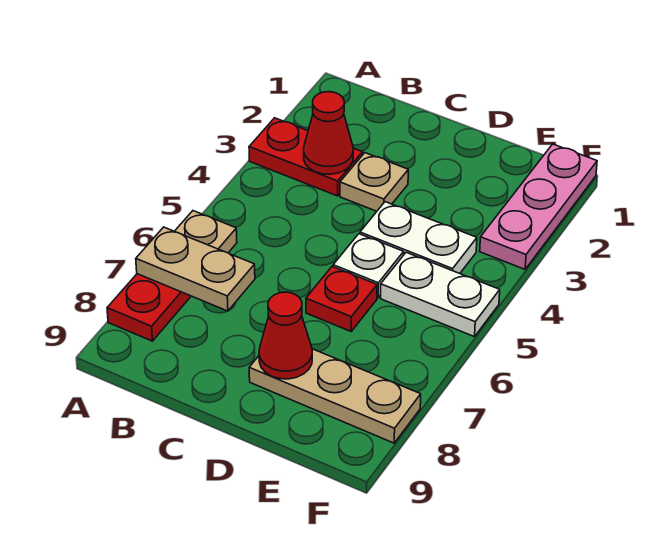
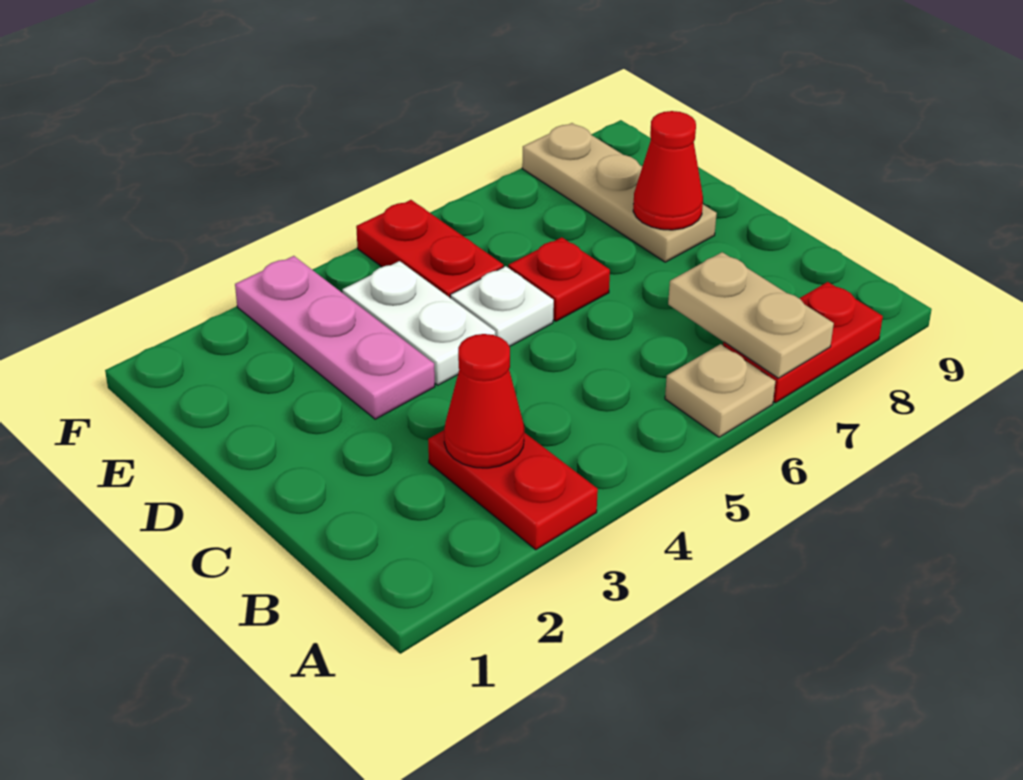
tan 1x1 plate [340,153,408,211] -> none
white 1x2 plate [381,252,500,337] -> red 1x2 plate [356,200,503,297]
pink 1x3 plate [480,144,597,269] -> pink 1x3 plate turned to [235,256,435,419]

